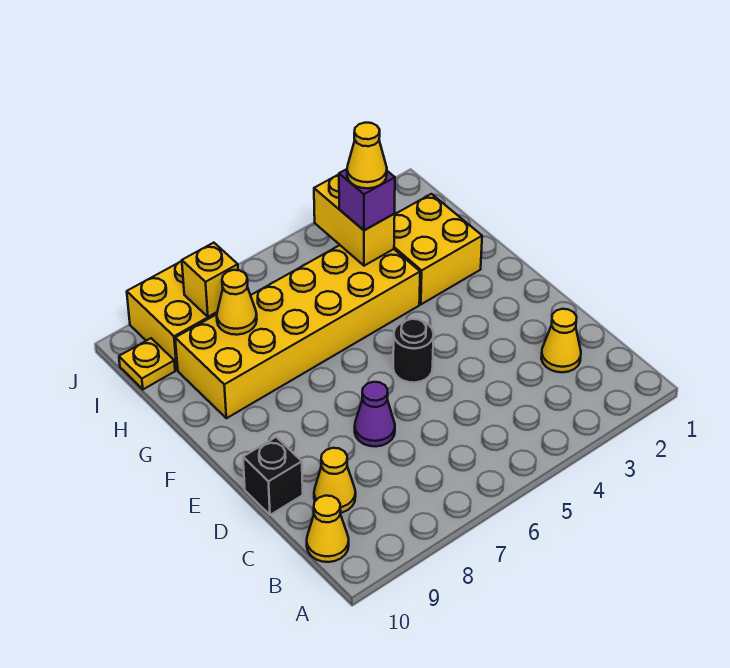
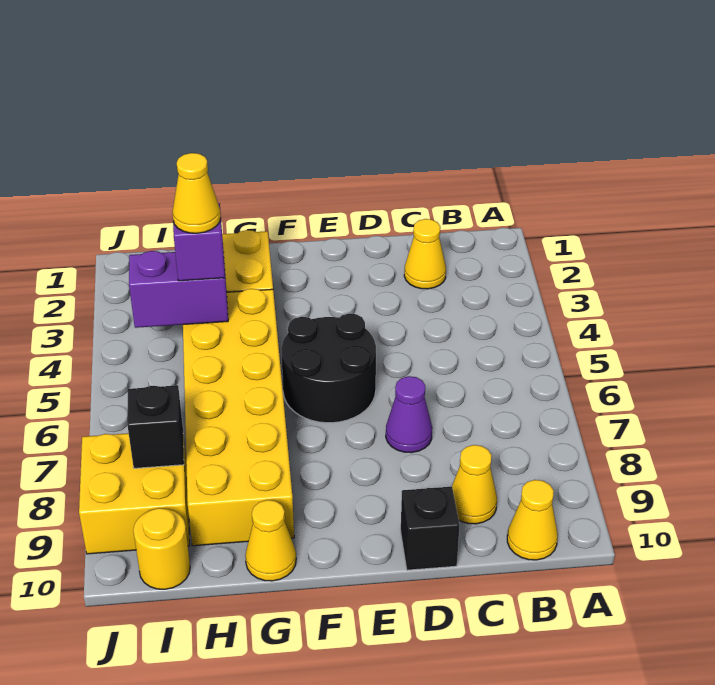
black 1x1 round brick [393,319,434,383] -> black 2x2 round brick [281,313,376,423]
yellow 1x2 brick [314,175,395,266] -> purple 1x2 brick [129,251,228,328]
yellow 1x1 cone [217,270,257,335] -> yellow 1x1 cone moved to [245,500,296,581]
yellow 1x1 brick [182,243,238,317] -> black 1x1 brick [127,385,184,468]
yellow 1x1 plate [119,338,175,389] -> yellow 1x1 round brick [133,508,190,589]

